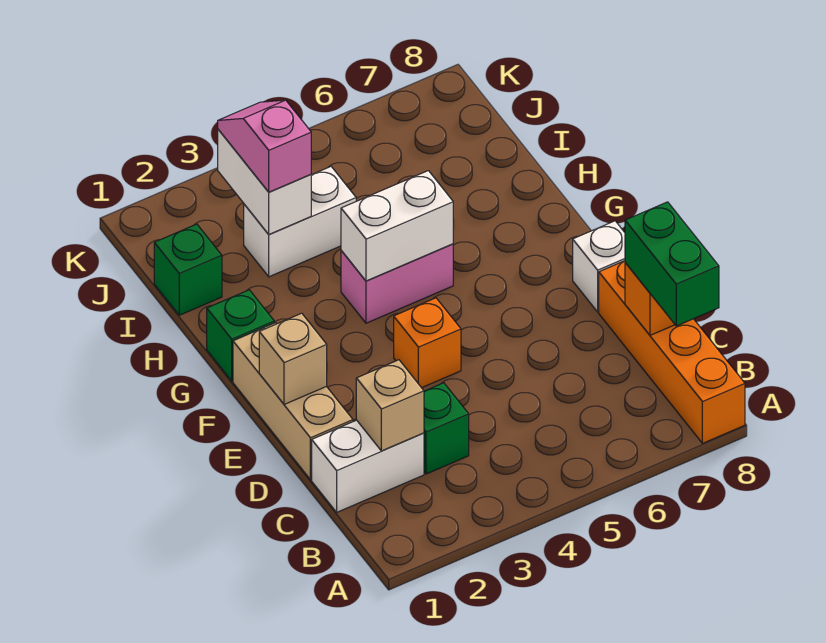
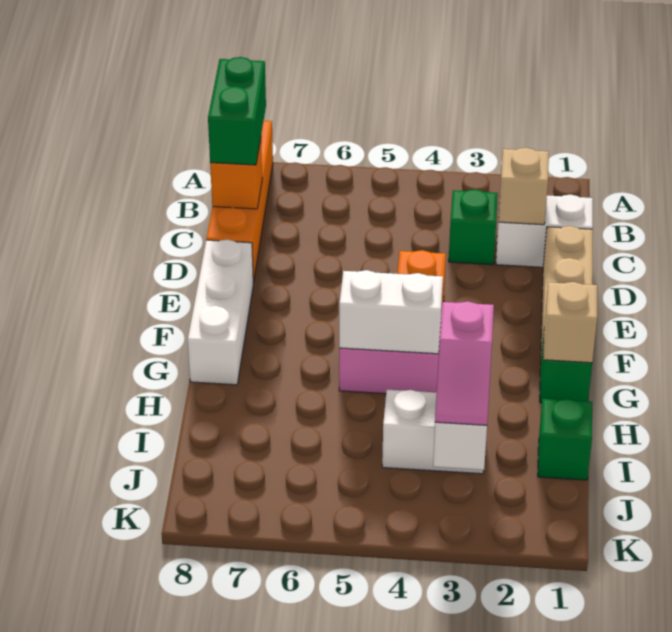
tan 1x1 brick [259,313,327,405] -> tan 1x1 brick moved to [543,282,597,363]
white 1x1 brick [573,221,625,312] -> white 1x3 brick [188,239,253,385]

